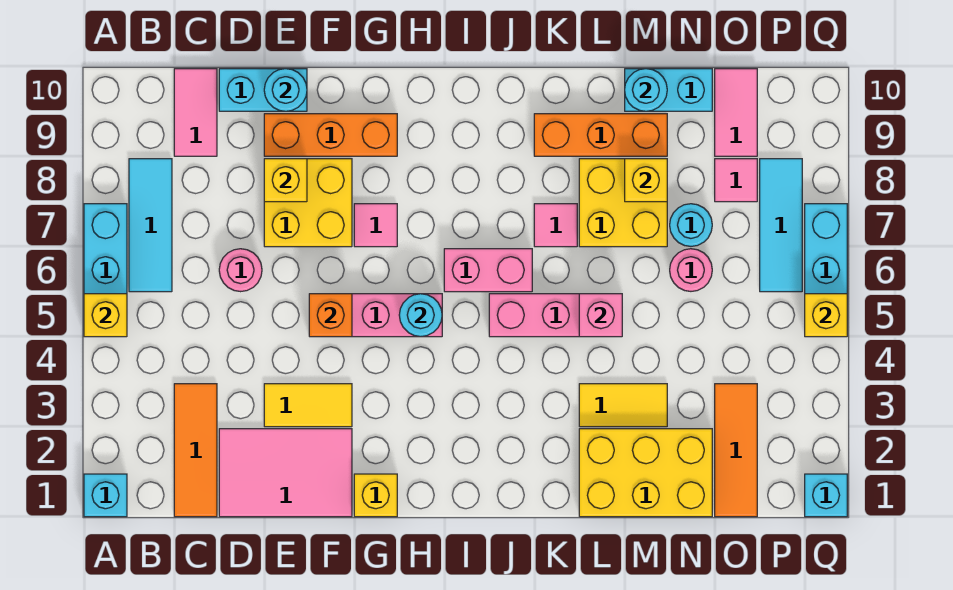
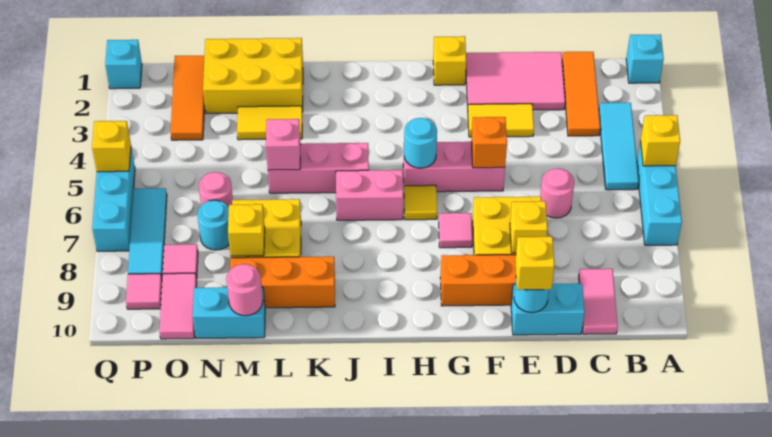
cyan 1x3 tile [129,159,172,292] -> cyan 1x3 tile moved to [599,103,639,190]
none -> yellow 1x1 brick [515,237,554,290]
none -> yellow 1x1 tile [404,185,437,220]
pink 1x1 tile [534,204,577,247] -> pink 1x1 tile moved to [126,274,162,309]
cyan 1x1 round brick [625,69,667,111] -> pink 1x1 round brick [226,264,263,316]

